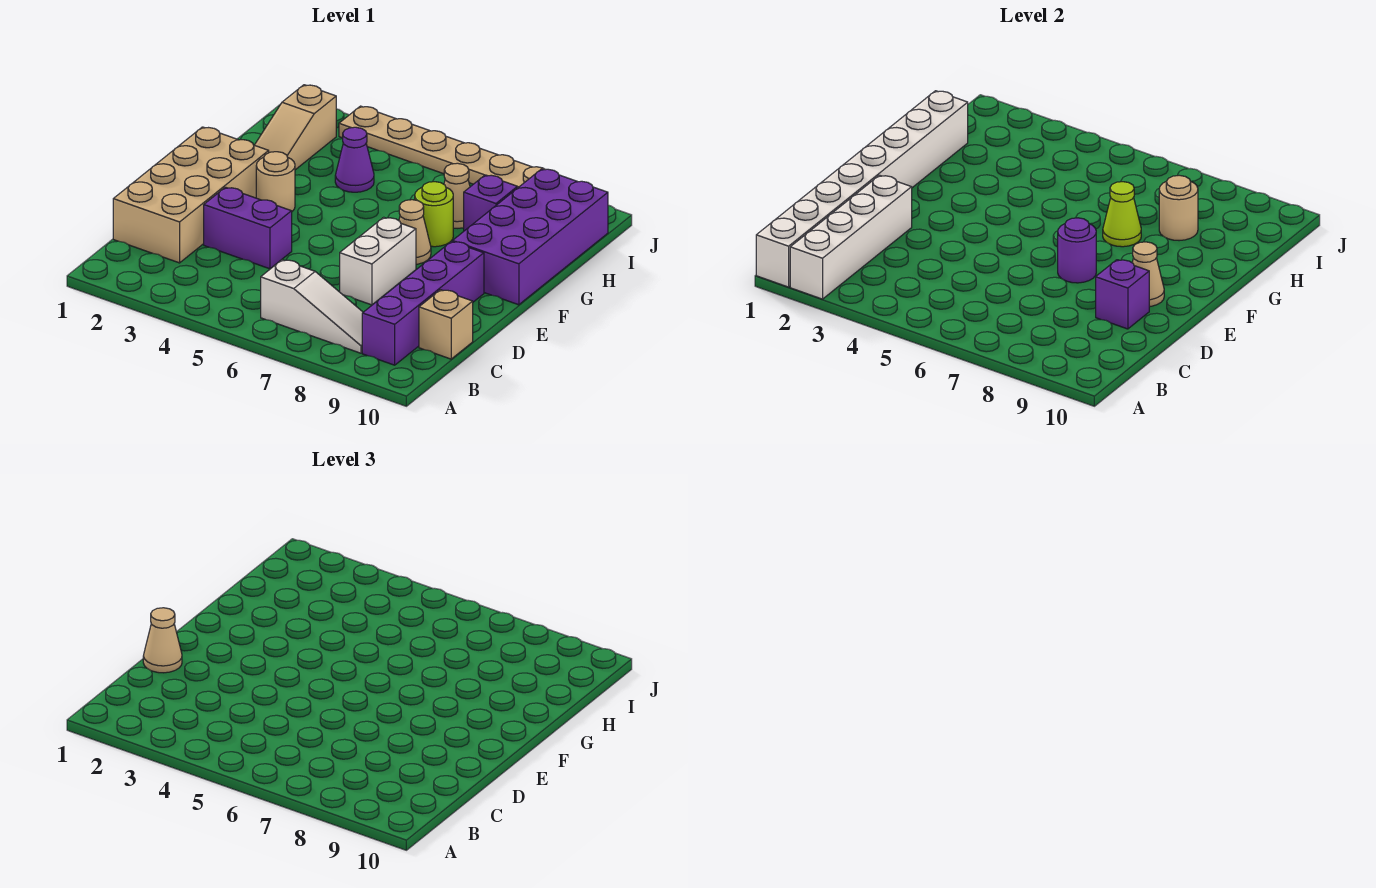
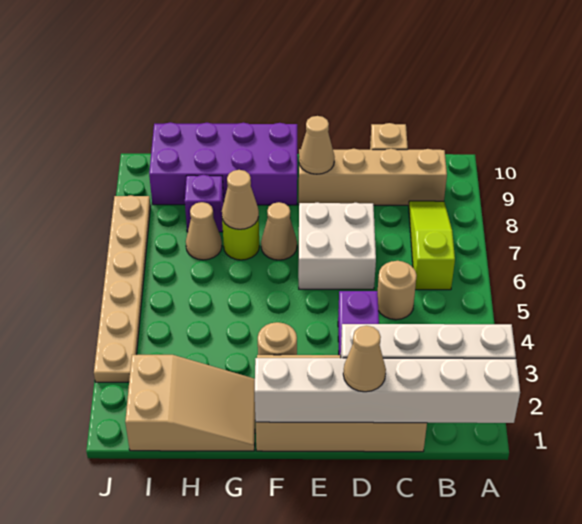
white 1x8 brick [756,91,968,287] -> white 1x6 brick [255,358,520,423]
white 1x3 slope [261,260,363,353] -> lime 1x3 slope [409,201,455,290]
purple 1x4 brick [362,241,484,365] -> tan 1x4 brick [299,149,447,205]
white 1x2 brick [340,217,416,305] -> white 2x2 brick [299,202,376,289]
purple 1x1 brick [1096,260,1149,329] -> none
purple 1x1 round brick [1058,218,1096,283] -> none
tan 1x3 slope [255,85,336,170] -> tan 2x3 slope [125,355,255,451]
lime 1x1 cone [1103,182,1141,247] -> tan 1x1 cone [222,170,259,229]
purple 1x1 cone [335,127,374,192] -> none
tan 1x1 round brick [1159,175,1198,241] -> tan 1x1 round brick moved to [378,261,417,320]

